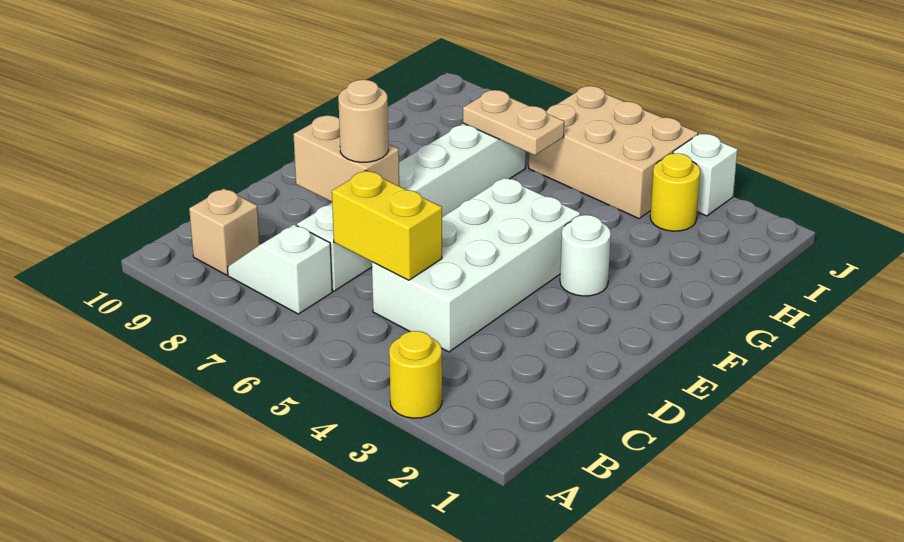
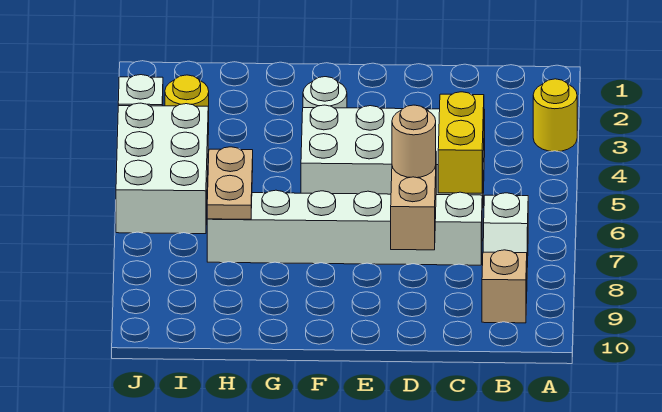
tan 2x3 brick [529,86,698,219] -> white 2x3 brick [116,103,208,234]

